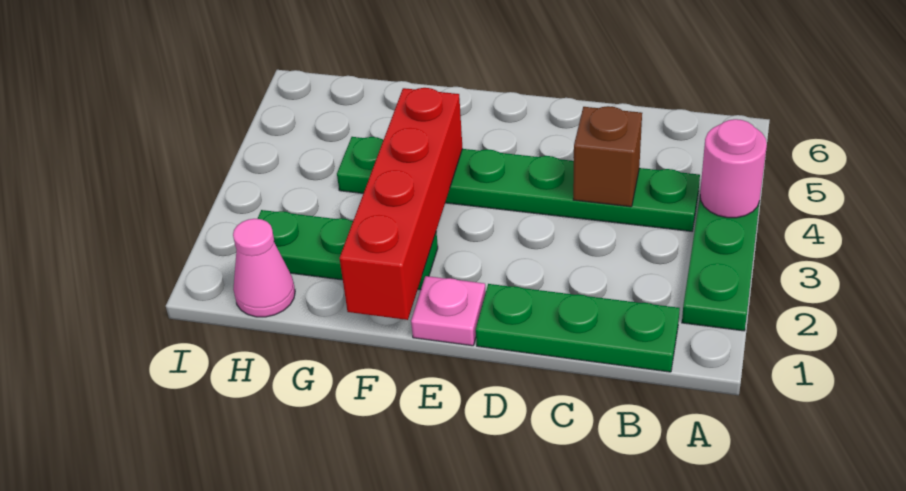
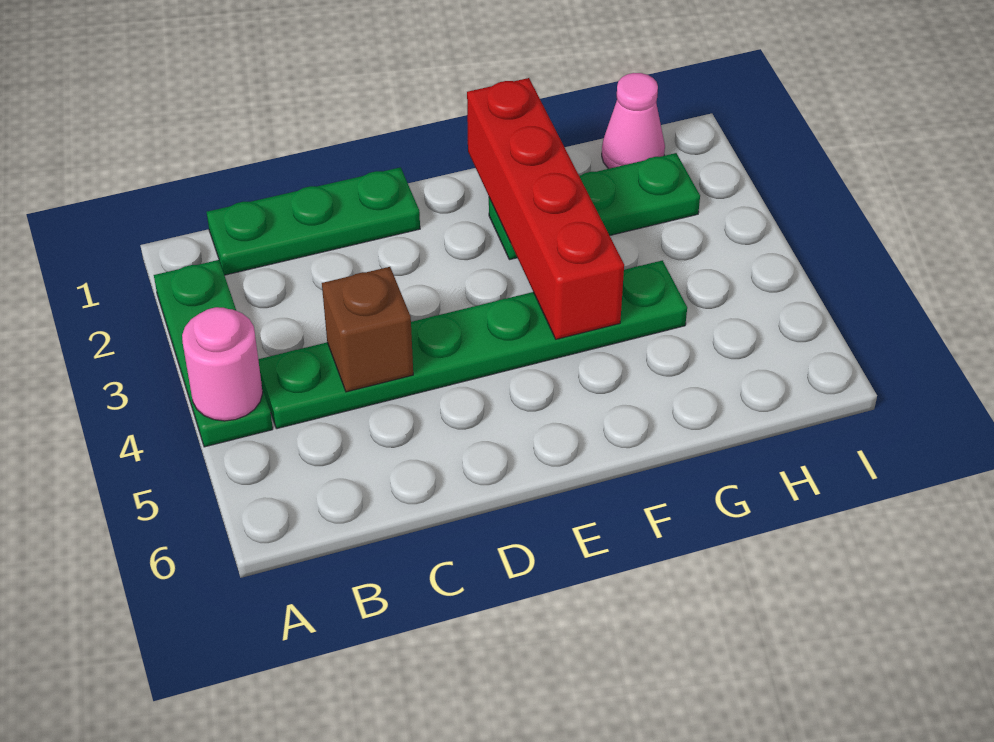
pink 1x1 plate [411,276,486,346] -> none

